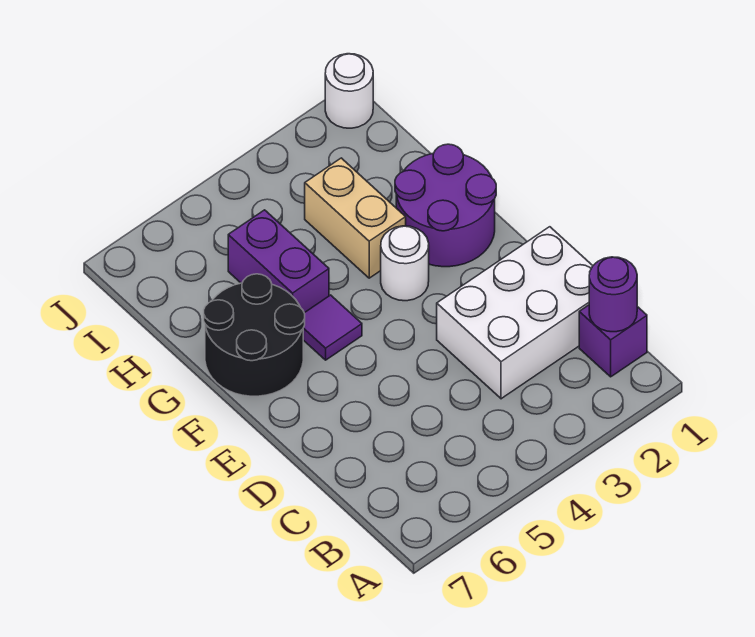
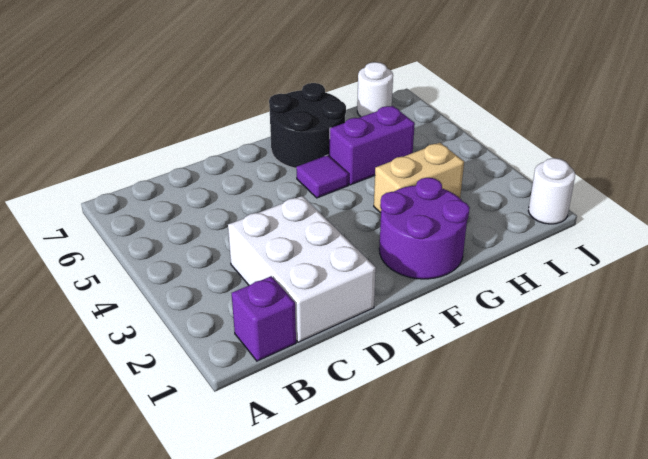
purple 1x1 round brick [589,257,637,332] -> none
white 1x1 round brick [381,226,429,301] -> white 1x1 round brick moved to [357,62,393,117]

